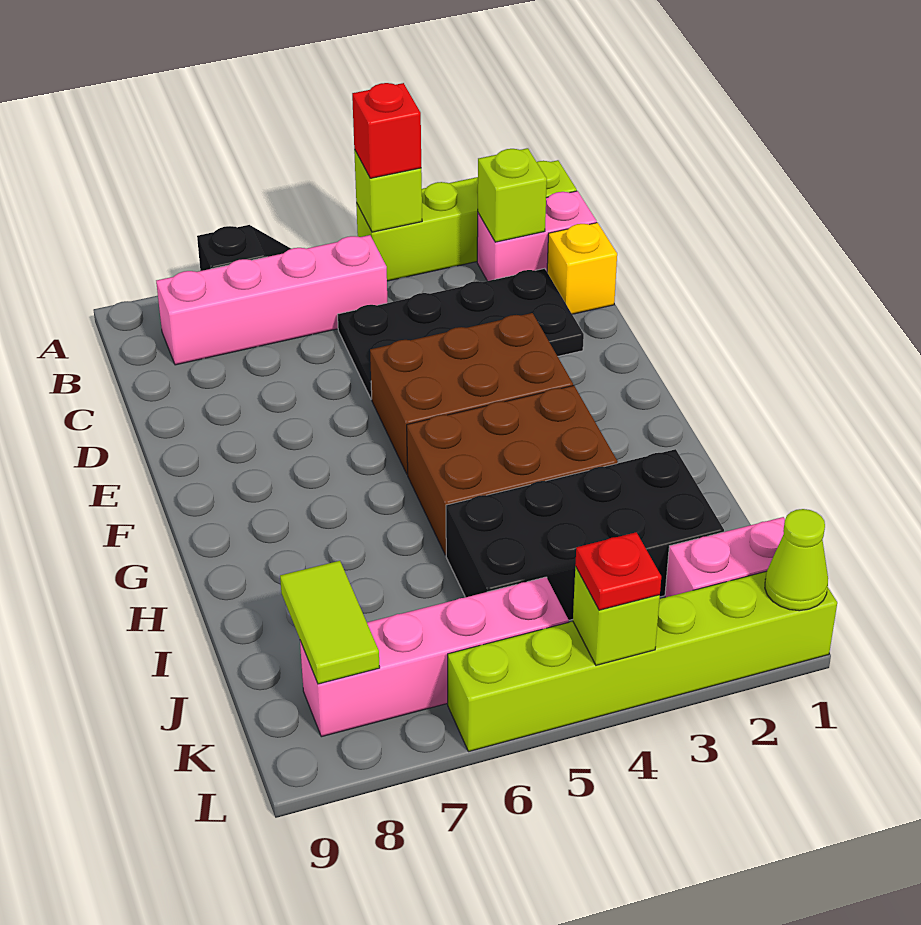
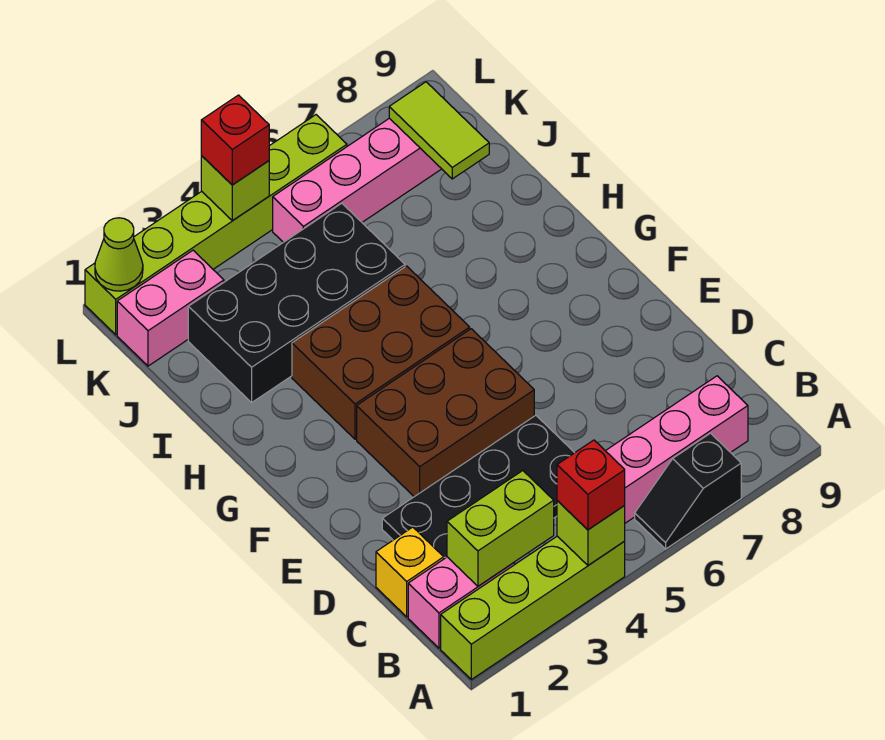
lime 1x1 brick [478,148,547,242] -> lime 1x2 brick [447,471,554,586]
red 1x1 plate [575,532,661,610] -> red 1x1 brick [201,95,269,185]

